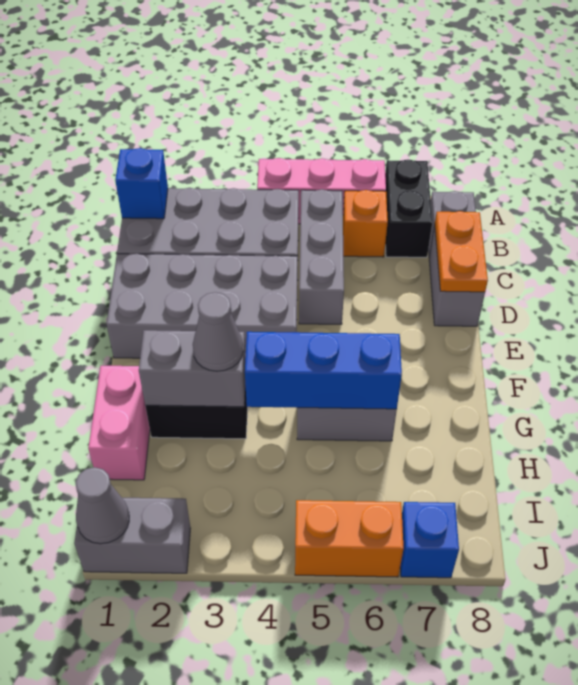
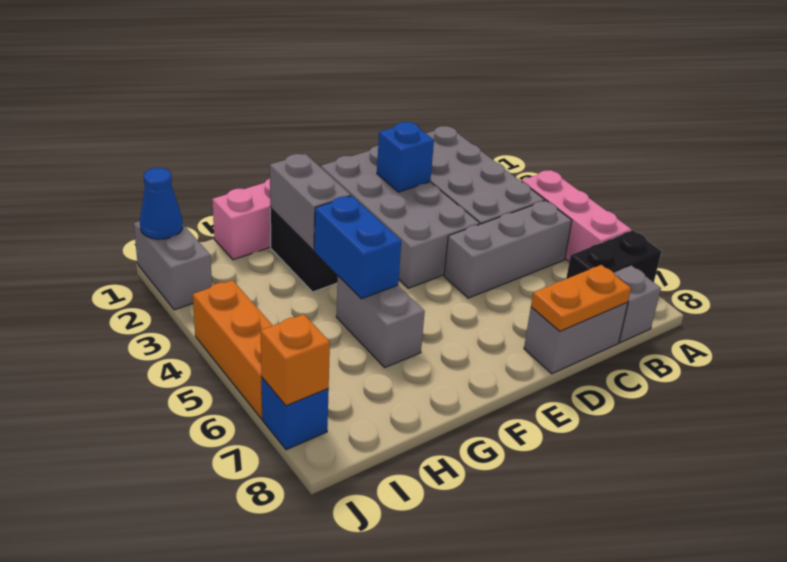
blue 1x1 brick [115,148,168,219] -> blue 1x1 brick moved to [377,122,434,192]
orange 1x1 brick [343,190,388,257] -> orange 1x1 brick moved to [261,314,330,406]
grey 1x1 cone [193,292,243,371] -> none
blue 1x3 brick [245,332,402,409] -> blue 1x2 brick [314,196,401,299]
grey 1x1 cone [75,467,129,544] -> blue 1x1 cone [140,168,183,239]
orange 1x2 brick [295,500,404,577] -> orange 1x3 brick [193,280,273,419]

